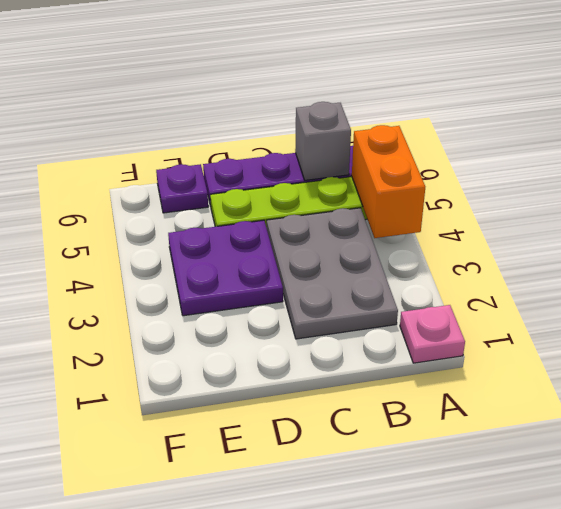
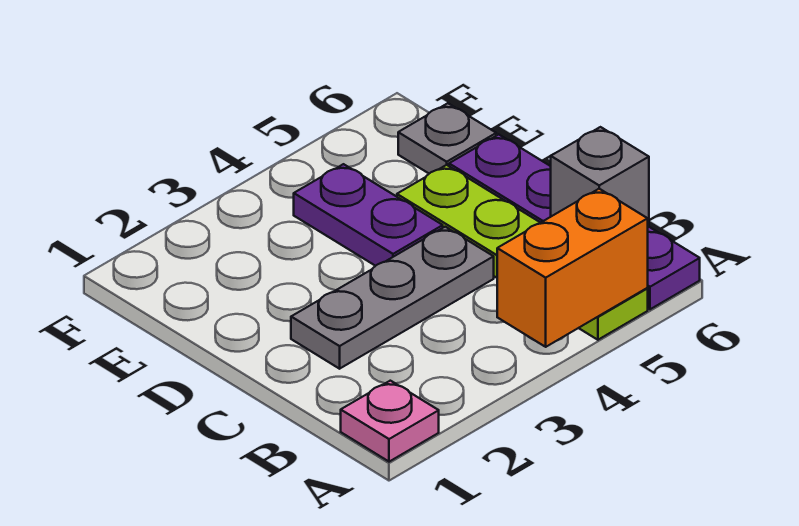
grey 2x3 plate [267,208,398,339] -> grey 1x3 plate [291,227,494,369]
purple 2x2 plate [168,220,283,316] -> purple 1x2 plate [294,164,443,266]
purple 1x1 plate [156,164,208,213] -> grey 1x1 plate [398,103,496,173]

